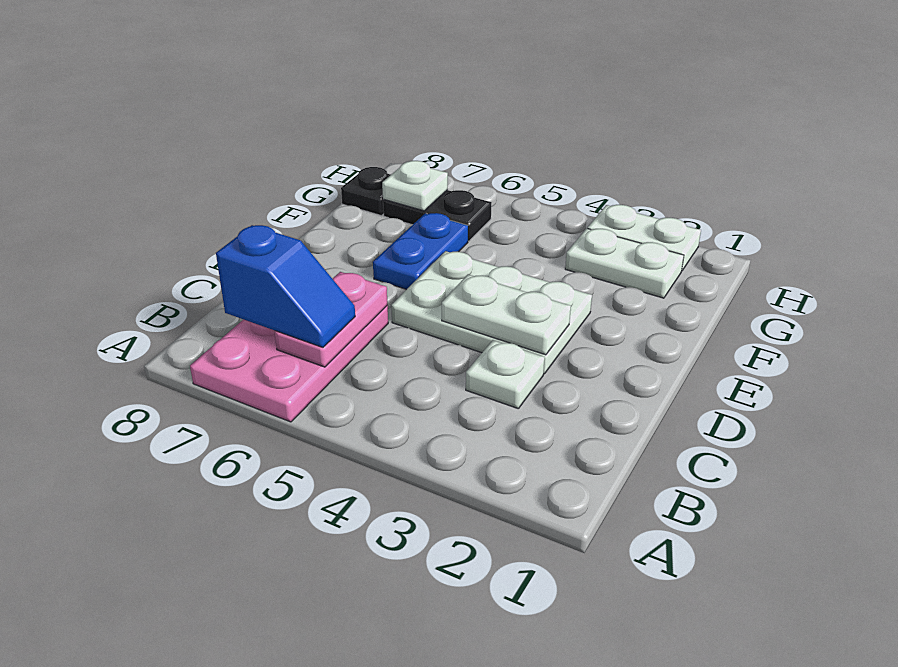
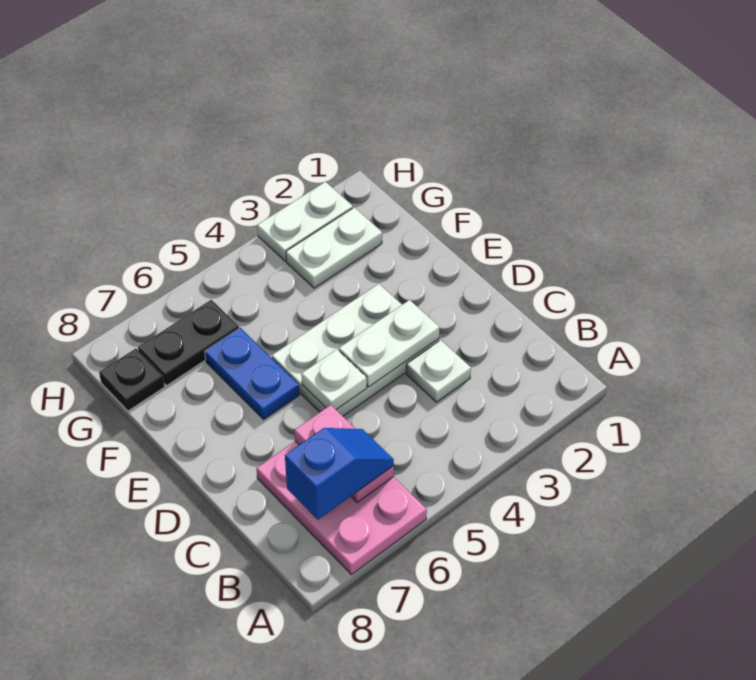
white 1x1 plate [382,161,448,211] -> white 1x1 plate moved to [301,349,367,410]

